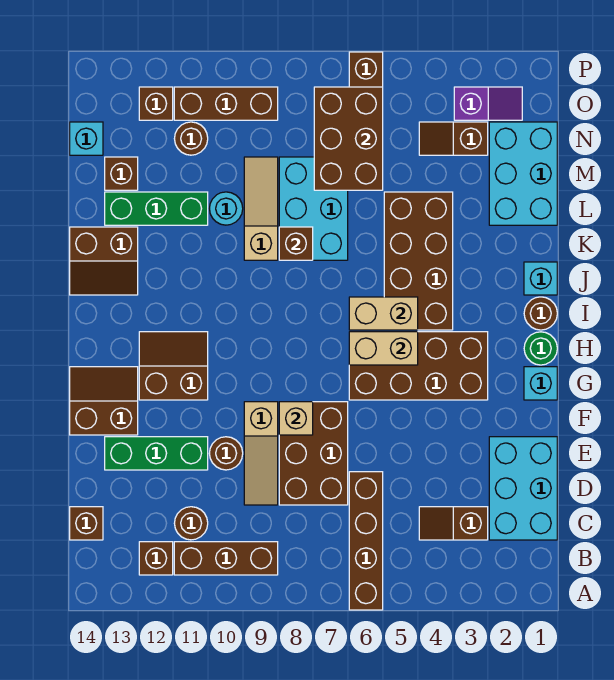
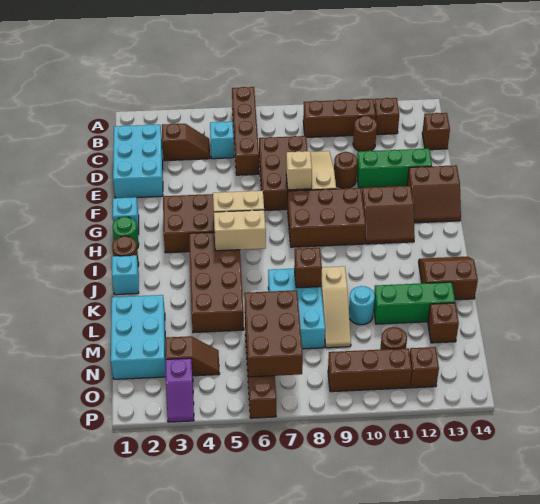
none -> brown 2x3 brick [288,188,366,247]
cyan 1x1 brick [70,122,103,155] -> cyan 1x1 brick moved to [210,122,234,159]
purple 1x2 slope [454,87,522,120] -> purple 1x2 slope turned to [165,358,194,422]

